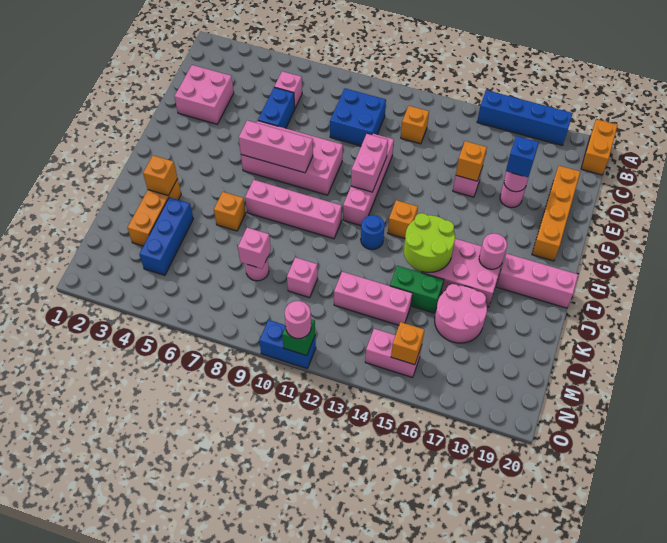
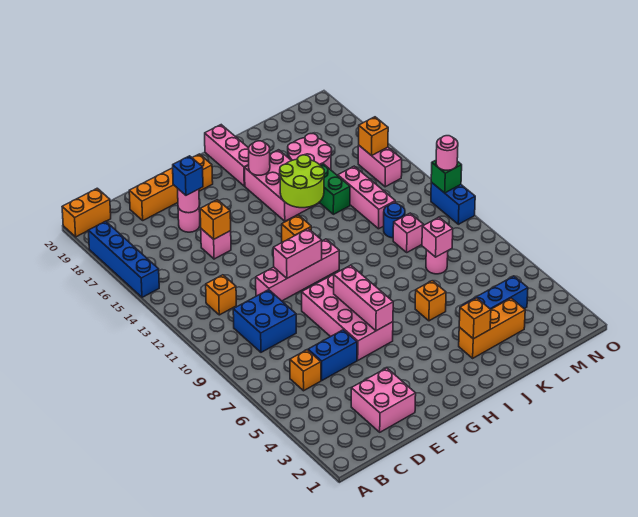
pink 1x1 brick [274,71,302,108] -> orange 1x1 brick [290,350,321,391]
pink 1x4 brick [245,180,342,239] -> none
blue 1x1 round brick [361,215,385,250] -> blue 1x1 round brick moved to [384,203,405,238]

